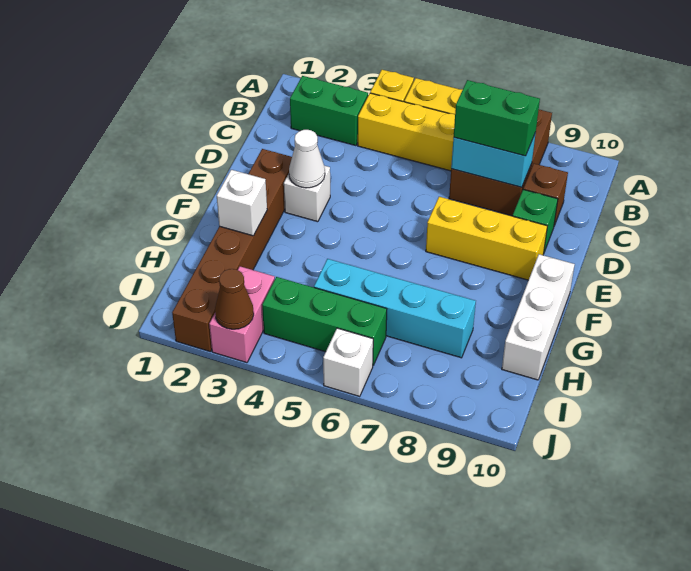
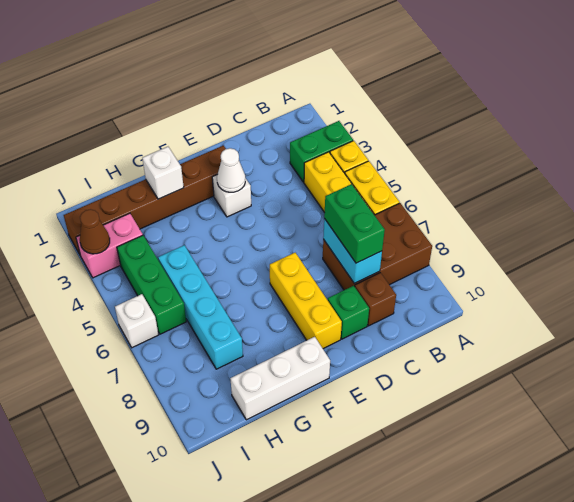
green 1x2 brick [290,76,368,146] -> green 1x2 brick turned to [290,121,353,182]

